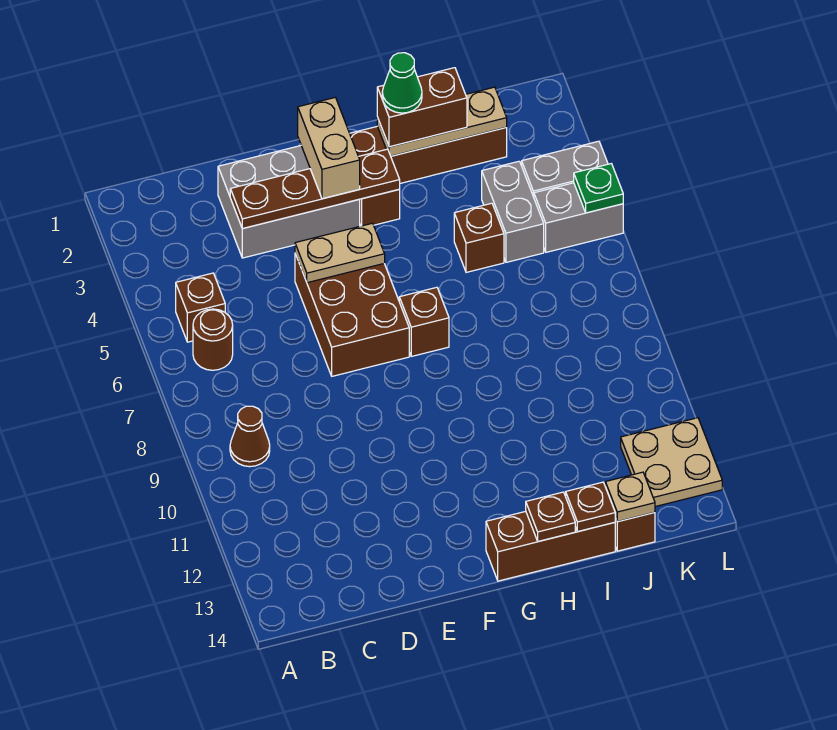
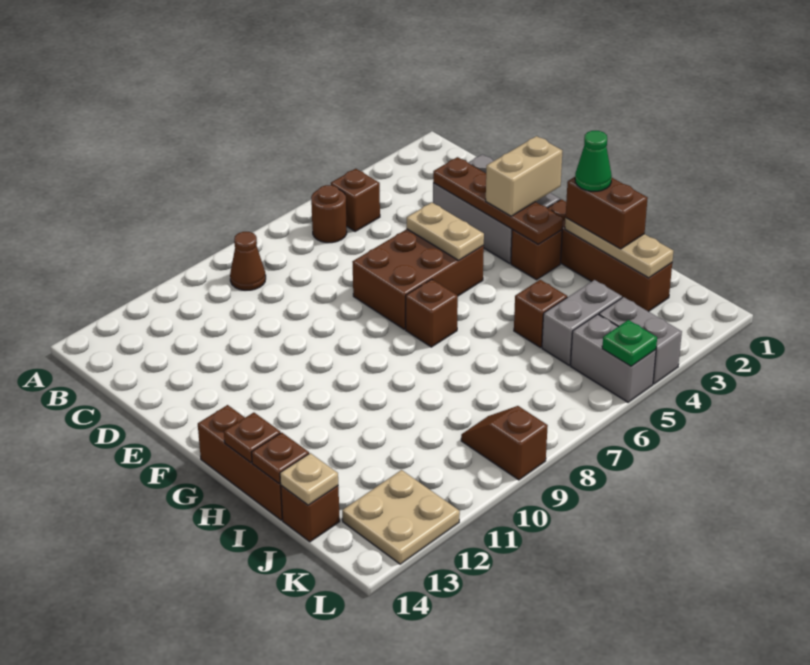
none -> brown 1x2 slope [461,406,548,480]

